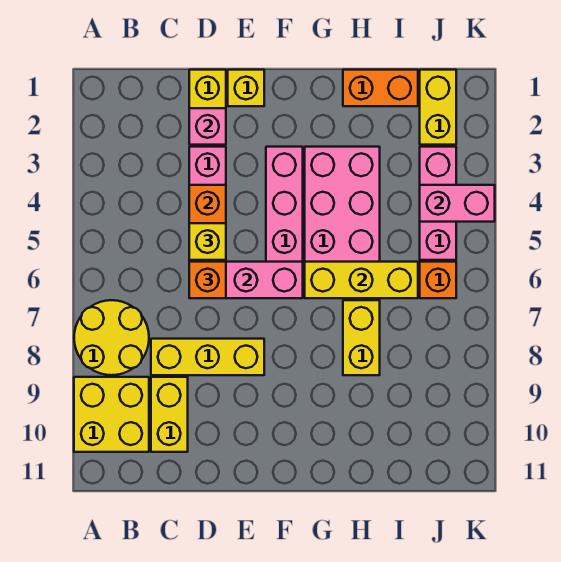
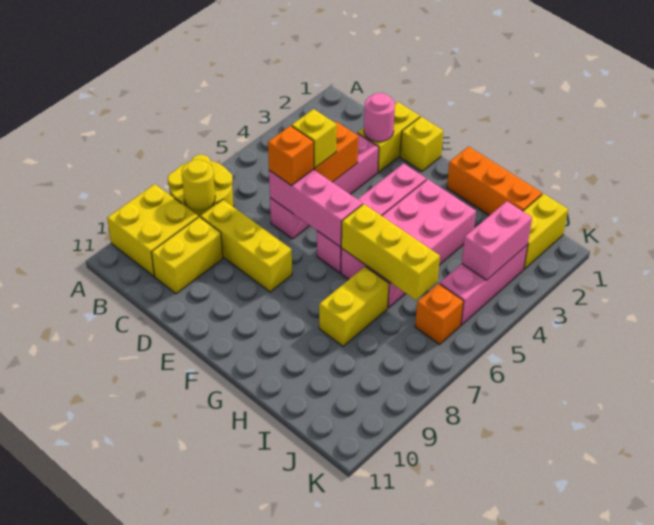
none -> yellow 1x1 round brick [182,160,215,210]
pink 1x1 brick [189,108,226,145] -> pink 1x1 round brick [364,93,395,142]
orange 1x2 brick [343,70,418,106] -> orange 1x3 brick [447,146,542,216]
pink 1x2 brick [420,185,495,222] -> pink 1x2 brick turned to [462,201,532,280]

